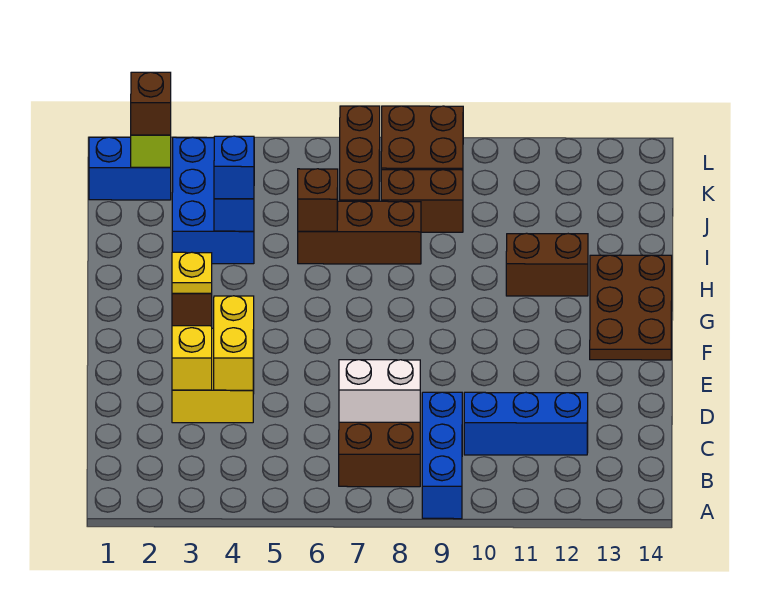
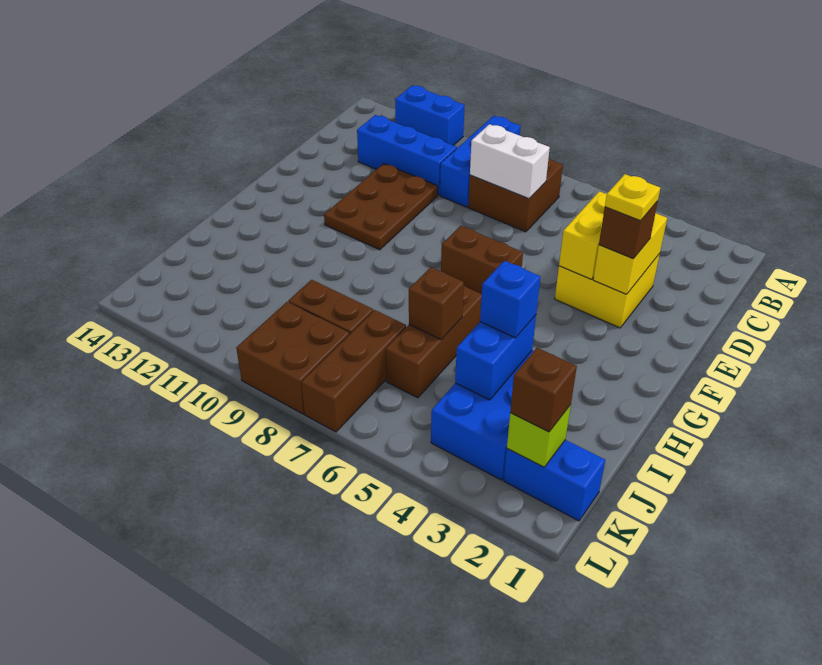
none -> blue 1x2 brick [395,85,465,146]
brown 2x3 plate [590,255,672,360] -> brown 2x3 plate moved to [324,164,438,250]
brown 1x2 brick [506,233,588,296] -> brown 1x2 brick moved to [441,226,523,294]
brown 1x3 brick [298,201,421,264] -> brown 1x3 brick turned to [385,286,482,398]

